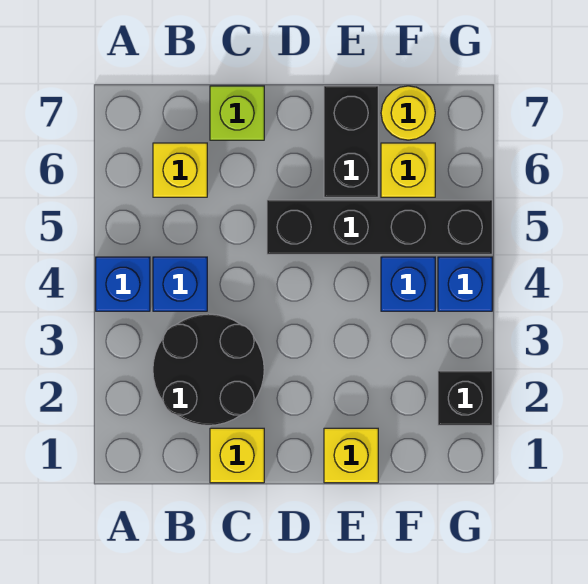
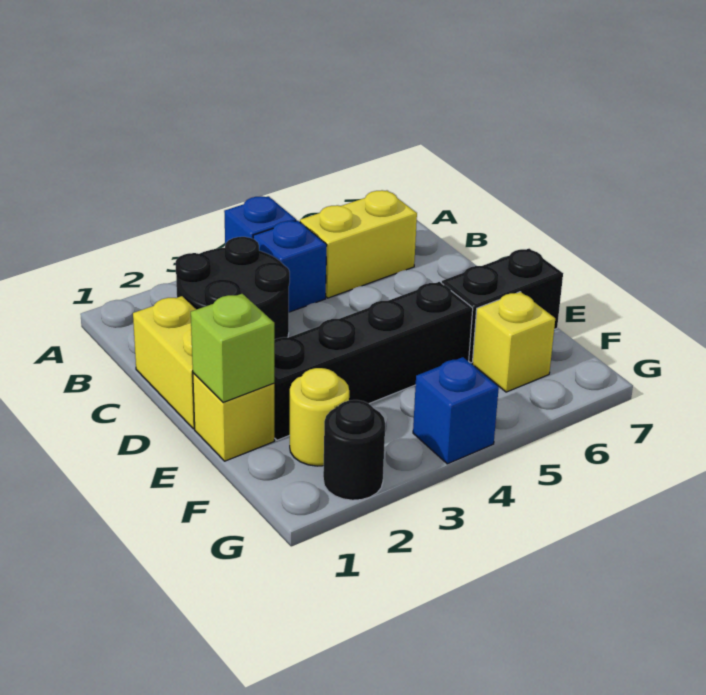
yellow 1x1 brick [153,143,207,197] -> yellow 1x2 brick [300,190,417,298]
yellow 1x1 brick [210,428,264,483] -> yellow 1x2 brick [133,296,196,429]
lime 1x1 brick [210,86,264,140] -> lime 1x1 brick moved to [191,294,274,402]
black 1x4 brick [267,200,492,254] -> black 1x4 brick turned to [274,282,473,440]
blue 1x1 brick [381,257,435,311] -> none
yellow 1x1 round brick [381,86,435,140] -> yellow 1x1 round brick moved to [290,368,349,466]
black 1x1 brick [438,371,492,425] -> black 1x1 round brick [323,400,385,500]

